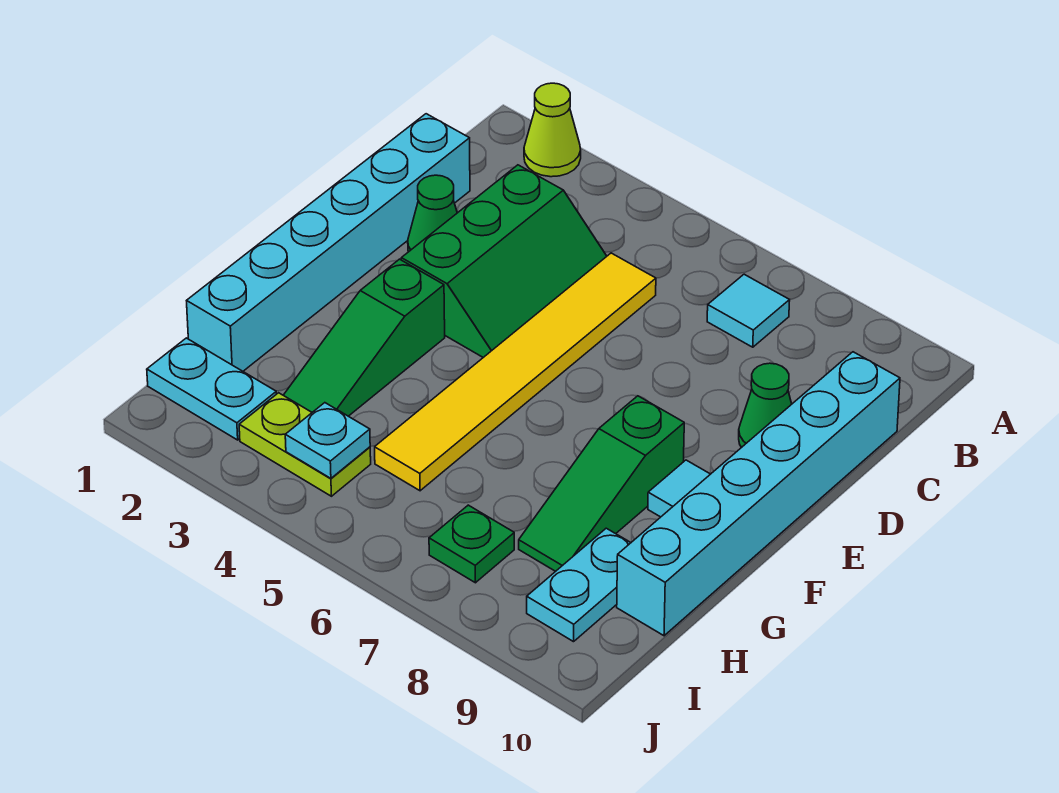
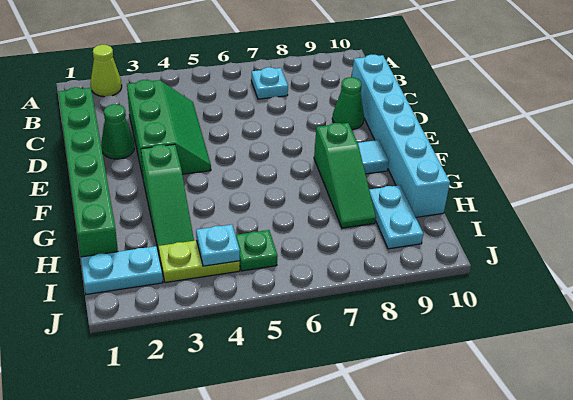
cyan 1x1 tile [707,274,790,347] -> cyan 1x1 plate [251,67,288,99]
cyan 1x6 brick [187,114,470,371] -> green 1x6 brick [58,87,118,257]
yellow 1x6 tile [375,253,656,491] -> none
green 1x1 plate [429,505,514,583] -> green 1x1 plate moved to [236,230,278,271]

